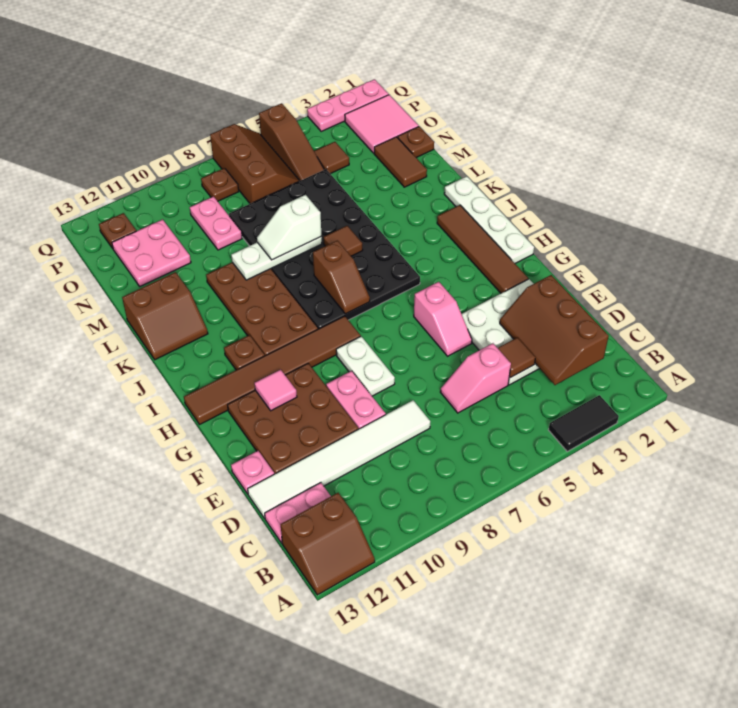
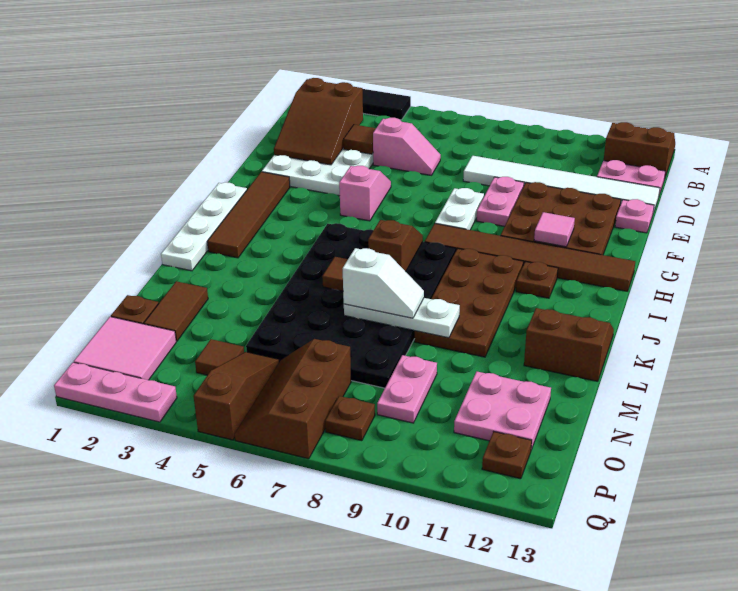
brown 2x3 slope [500,275,609,385] -> brown 2x3 slope turned to [274,78,363,165]

